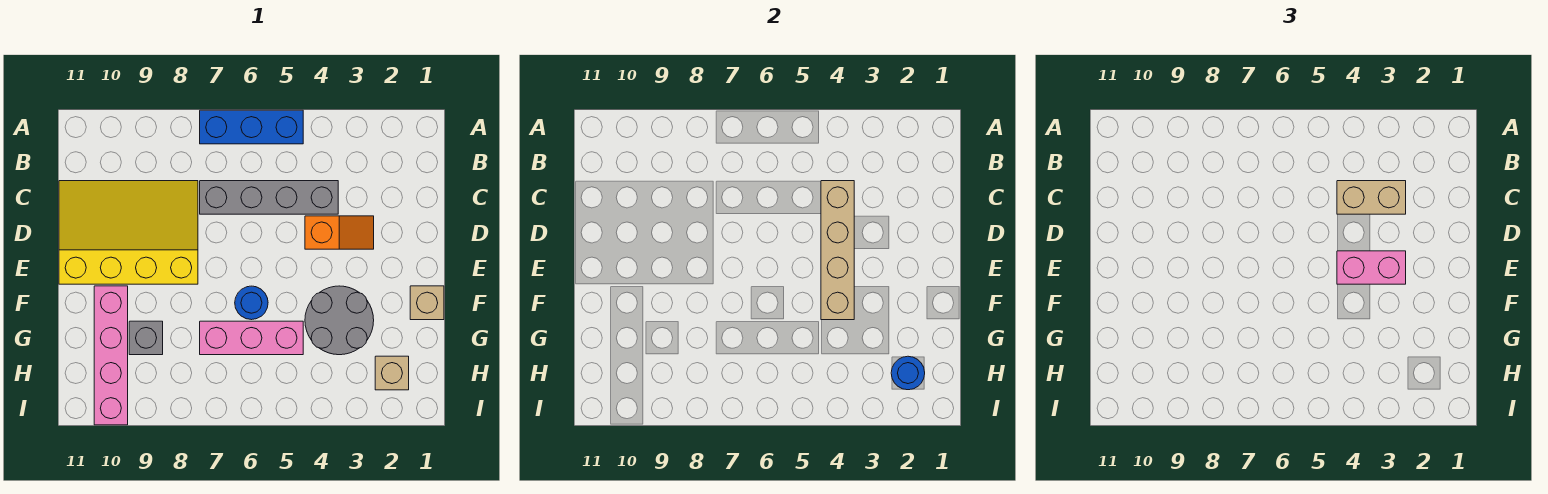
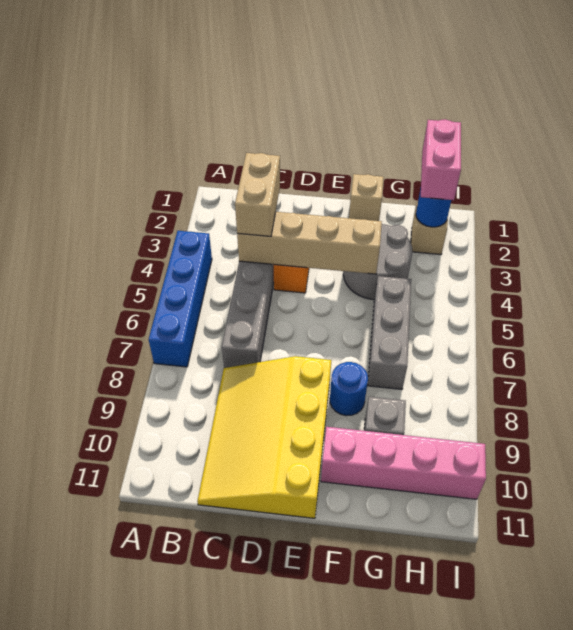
blue 1x3 brick [200,110,303,144] -> blue 1x4 brick [149,231,212,367]
pink 1x2 brick [1337,251,1406,284] -> pink 1x2 brick moved to [421,119,461,200]
blue 1x1 round brick [235,286,268,320] -> blue 1x1 round brick moved to [330,362,368,416]
pink 1x3 brick [200,321,303,355] -> grey 1x3 brick [368,276,411,389]

